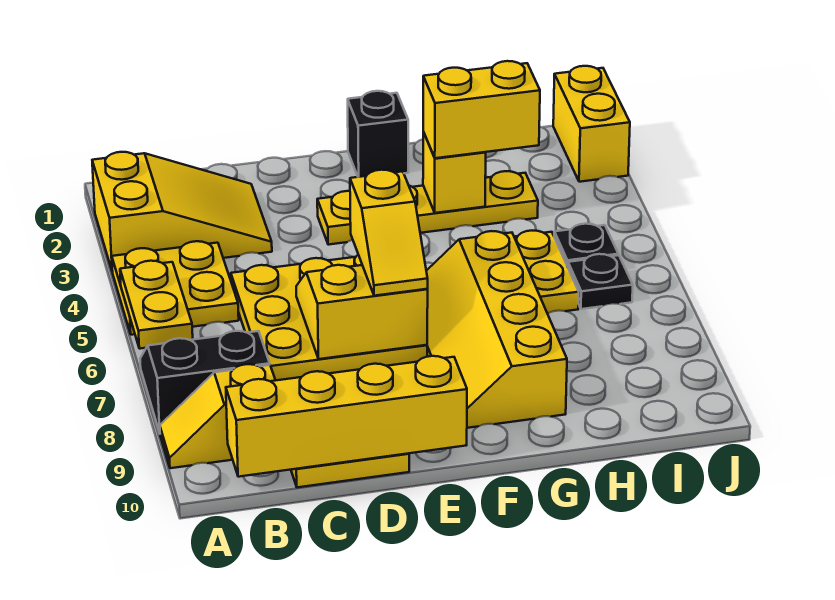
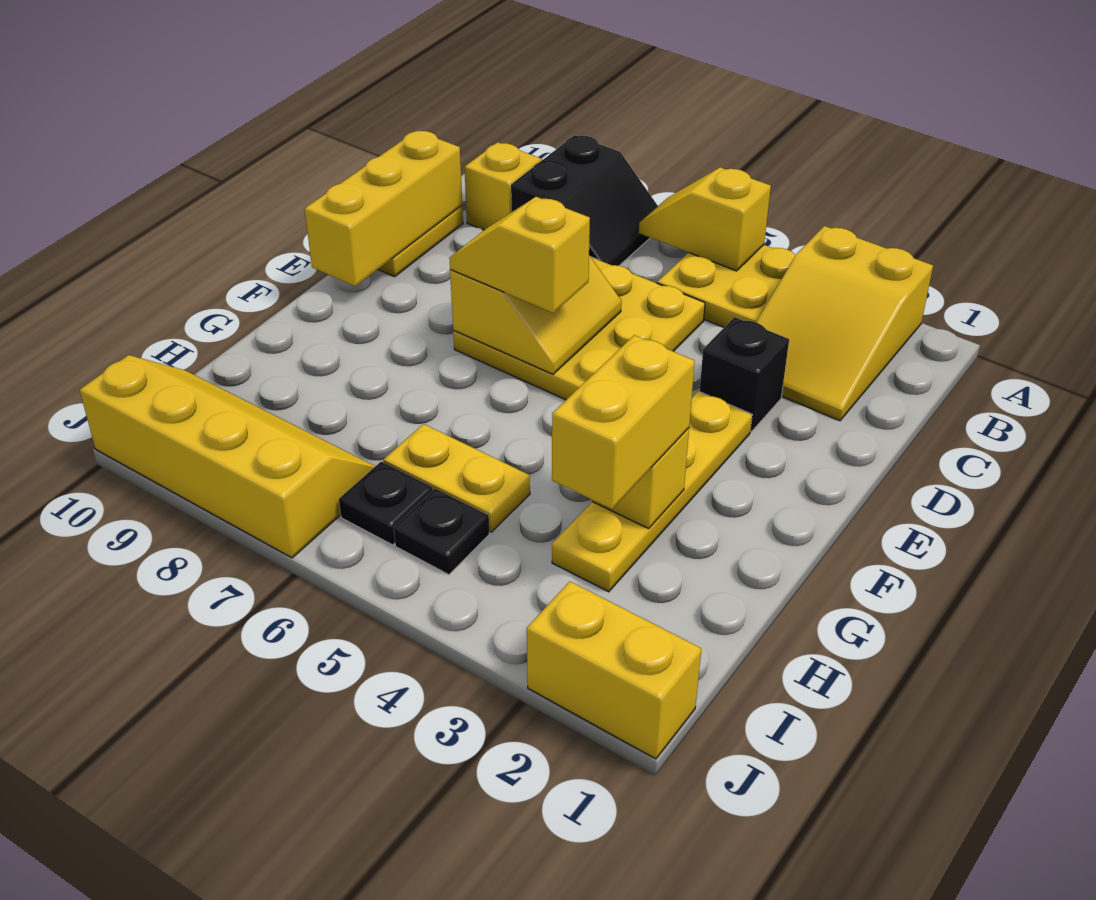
yellow 1x2 plate [120,261,193,349] -> yellow 1x2 slope [639,167,771,271]
yellow 1x4 brick [226,356,467,477] -> yellow 1x3 brick [305,131,462,286]
black 1x1 brick [348,91,408,177] -> black 1x1 brick moved to [699,317,789,432]
yellow 2x4 slope [426,231,567,428] -> yellow 2x4 slope moved to [80,355,375,558]

